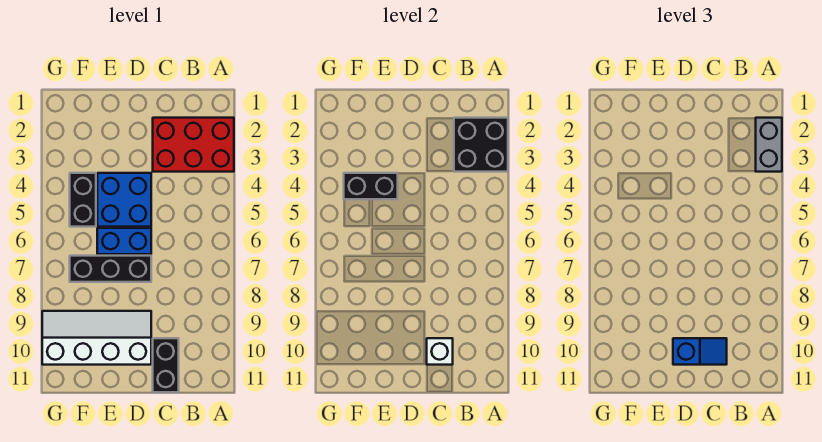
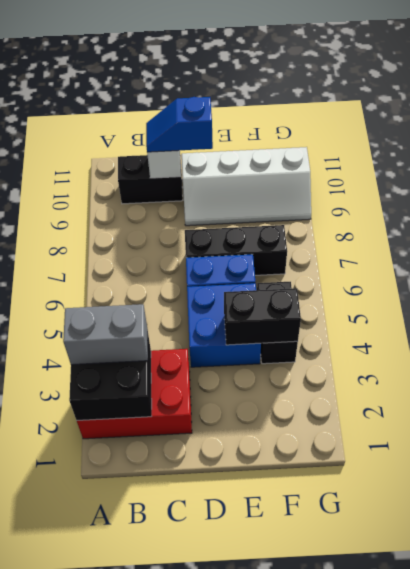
grey 1x2 brick [756,118,782,172] -> grey 1x2 brick turned to [63,304,148,365]
black 1x2 brick [153,338,179,392] -> black 1x2 brick turned to [118,155,183,204]

